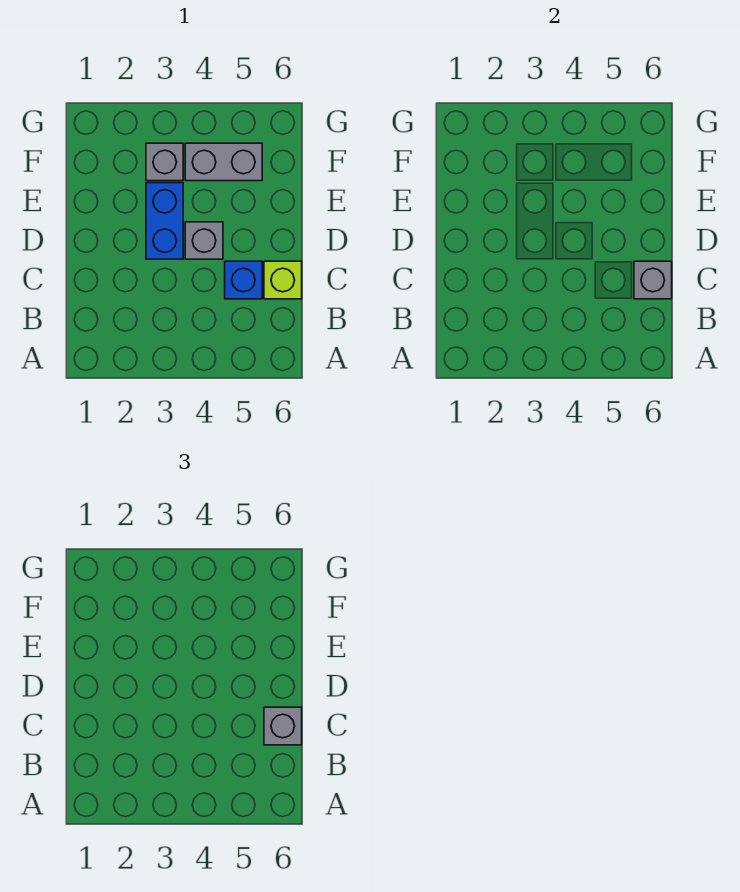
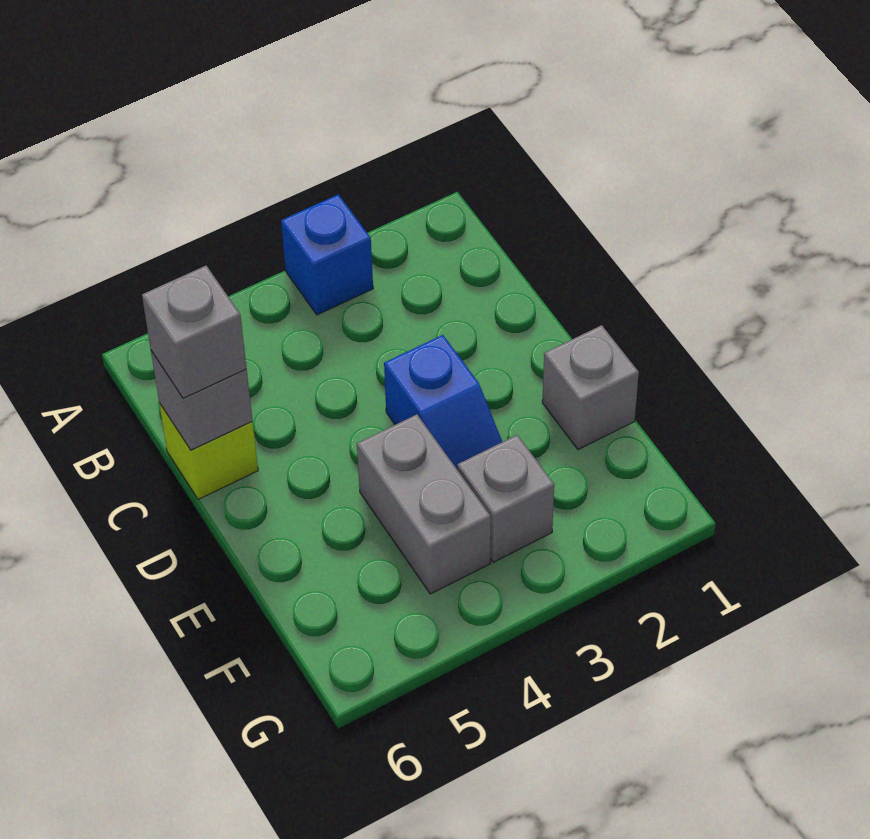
blue 1x1 brick [225,261,262,299] -> blue 1x1 brick moved to [281,194,373,315]
blue 1x2 brick [146,183,183,259] -> blue 1x2 slope [384,335,502,469]
grey 1x1 brick [185,222,223,259] -> grey 1x1 brick moved to [542,325,639,450]
grey 1x2 brick [185,143,262,181] -> grey 1x2 brick turned to [357,415,491,594]

